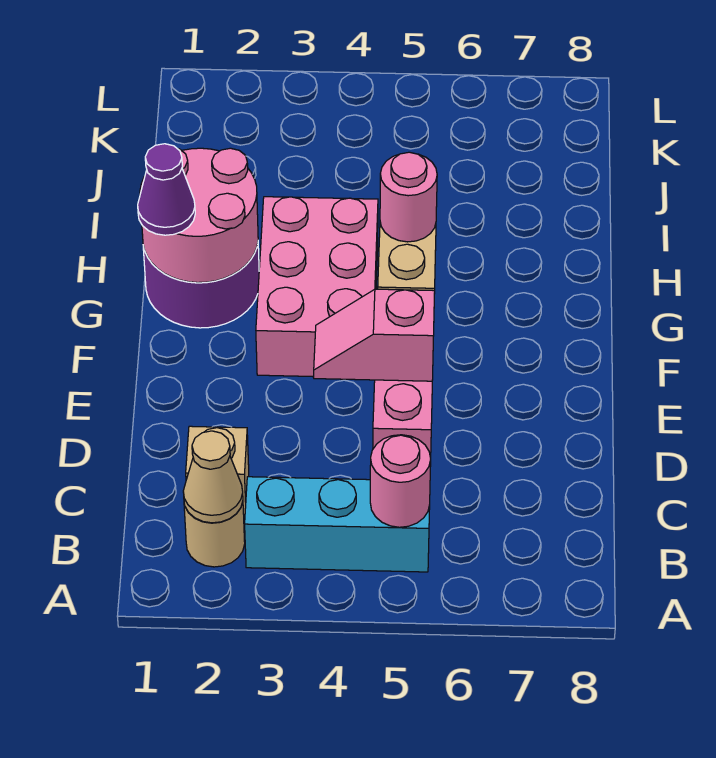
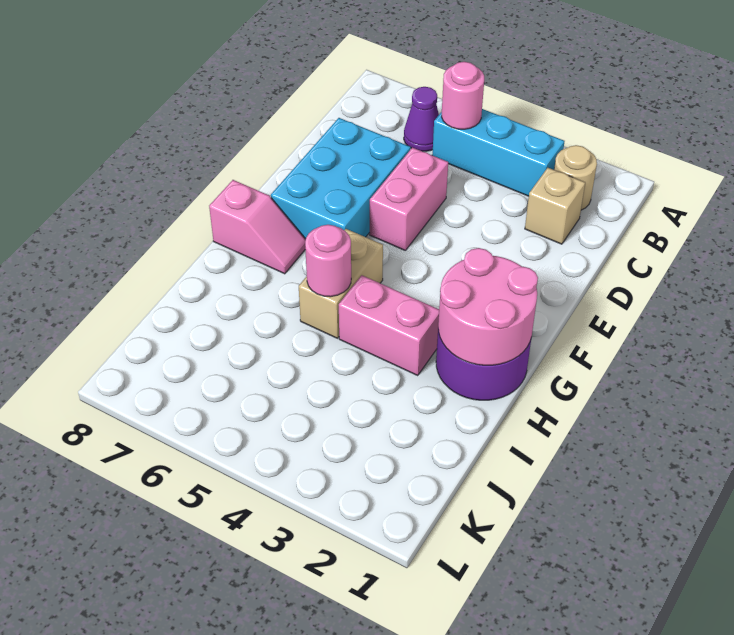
tan 1x1 cone [183,431,243,523] -> none
none -> cyan 2x3 brick [271,118,411,239]
pink 1x2 slope [314,289,435,381] -> pink 1x2 slope moved to [209,180,306,274]
pink 2x3 brick [256,197,378,377] -> pink 1x2 brick [339,275,439,375]
purple 1x1 cone [138,144,195,235] -> purple 1x1 cone moved to [404,87,439,151]

